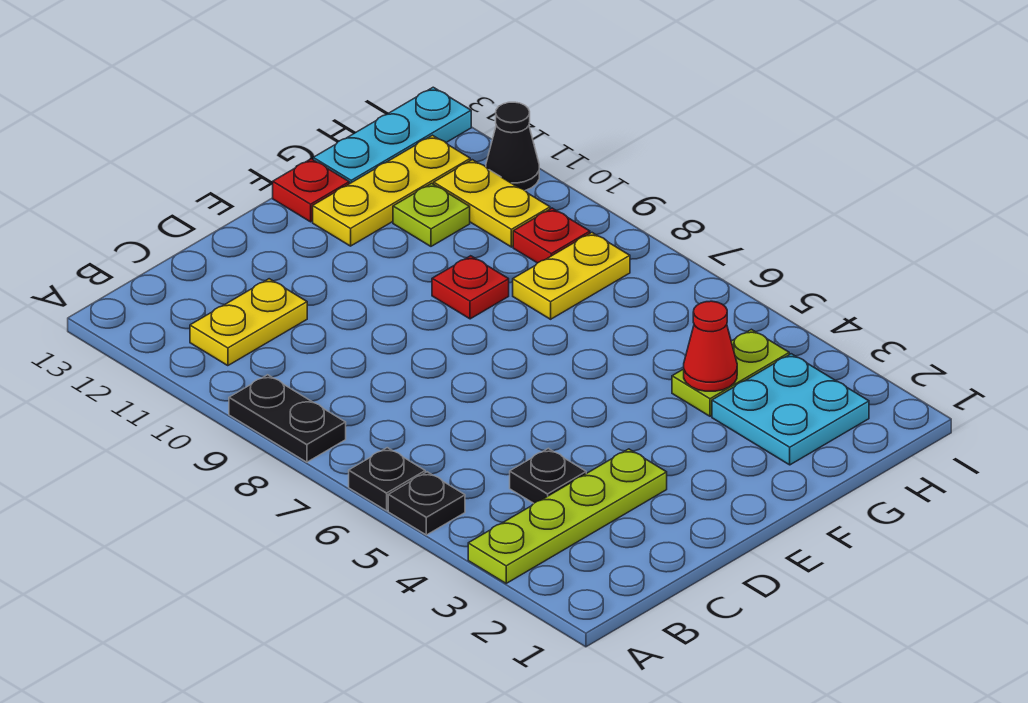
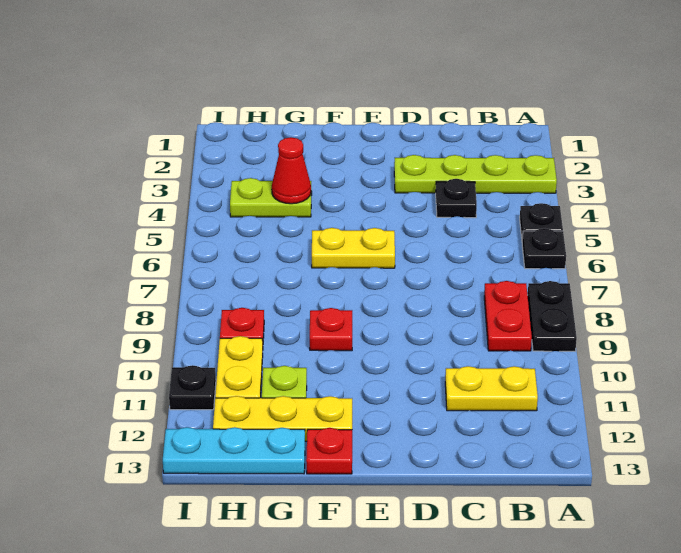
none -> red 1x2 plate [484,281,532,351]
cyan 2x2 plate [712,354,869,465] -> none
yellow 1x2 plate [513,233,630,319] -> yellow 1x2 plate moved to [312,228,395,268]
black 1x1 cone [486,102,539,190] -> black 1x1 plate [169,365,216,410]

